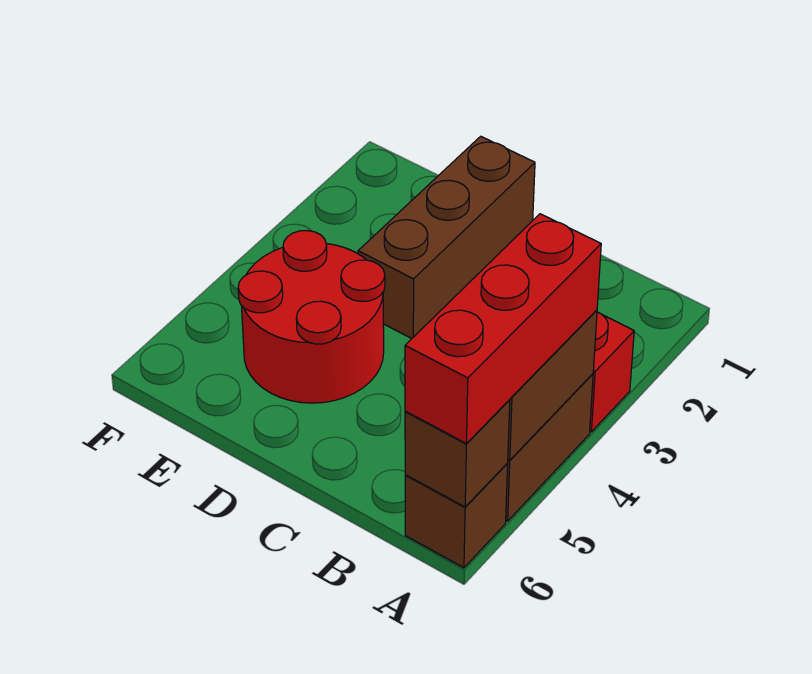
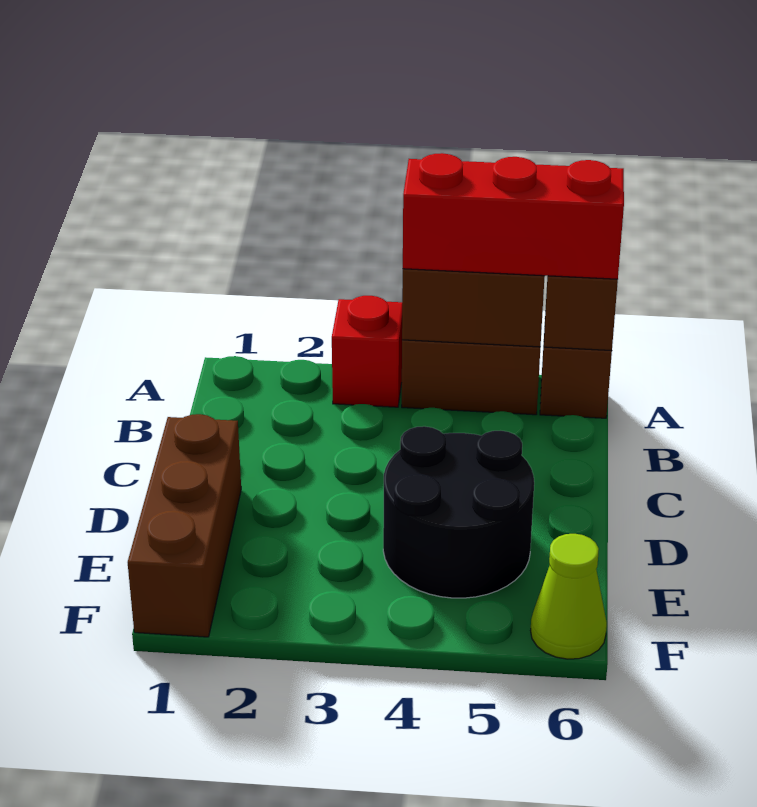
brown 1x3 brick [358,136,535,339] -> brown 1x3 brick turned to [128,414,241,637]
red 2x2 round brick [238,231,385,403] -> black 2x2 round brick [383,426,534,598]
none -> lime 1x1 cone [531,534,607,659]

